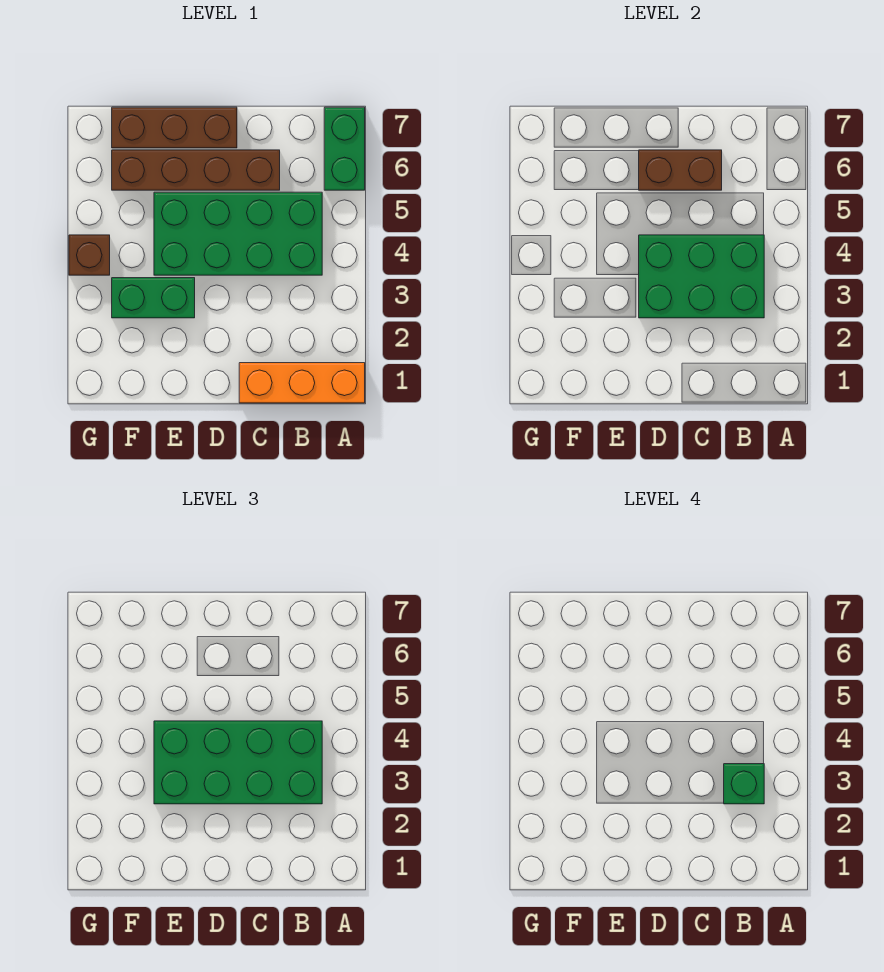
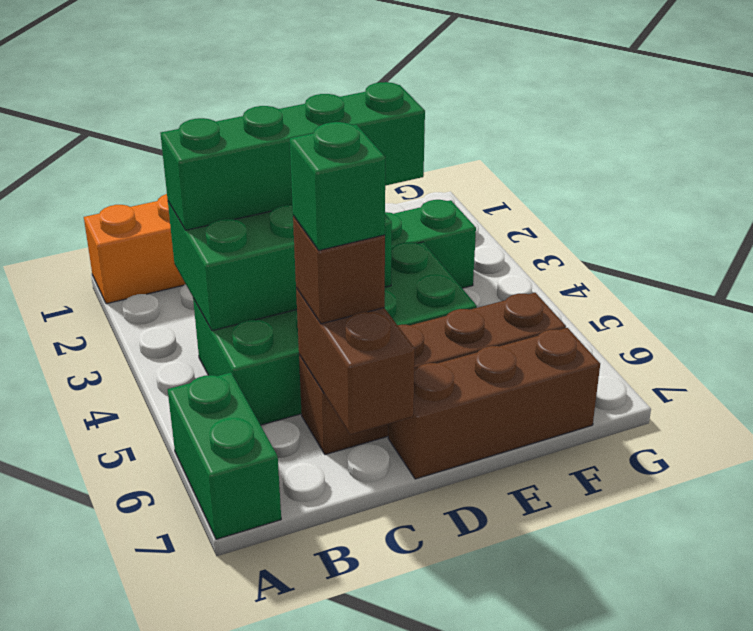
green 2x4 brick [154,721,322,804] -> green 1x4 brick [160,82,425,230]
green 1x1 brick [724,764,764,804] -> green 1x1 brick moved to [290,122,385,250]
brown 1x2 brick [639,150,722,190] -> brown 1x2 brick turned to [296,288,415,435]
brown 1x1 brick [69,235,110,275] -> brown 1x1 brick moved to [293,216,385,324]

